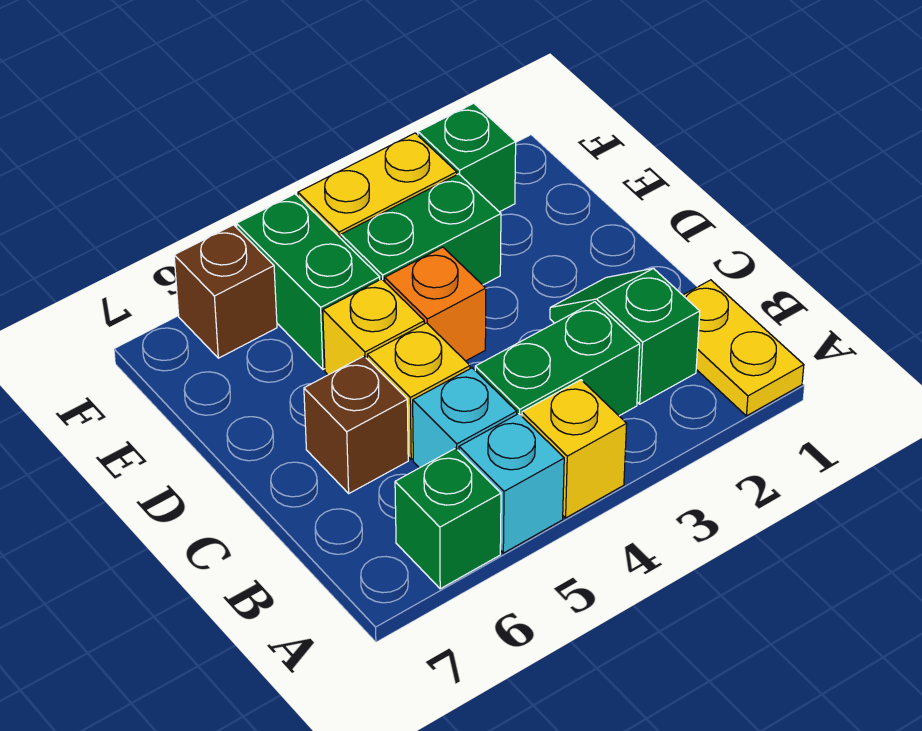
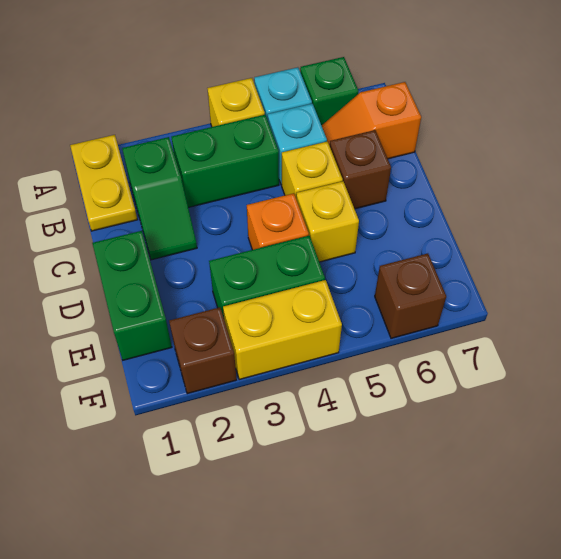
none -> orange 1x2 slope [322,82,421,159]
green 1x2 brick [237,194,380,369] -> green 1x2 brick moved to [92,231,172,360]
green 1x1 brick [418,103,516,212] -> brown 1x1 brick [169,307,237,394]

